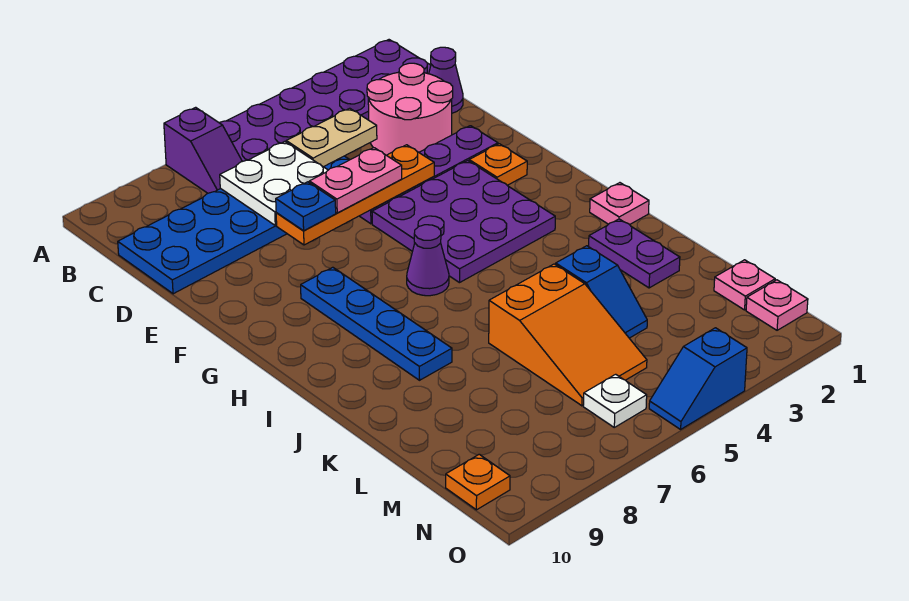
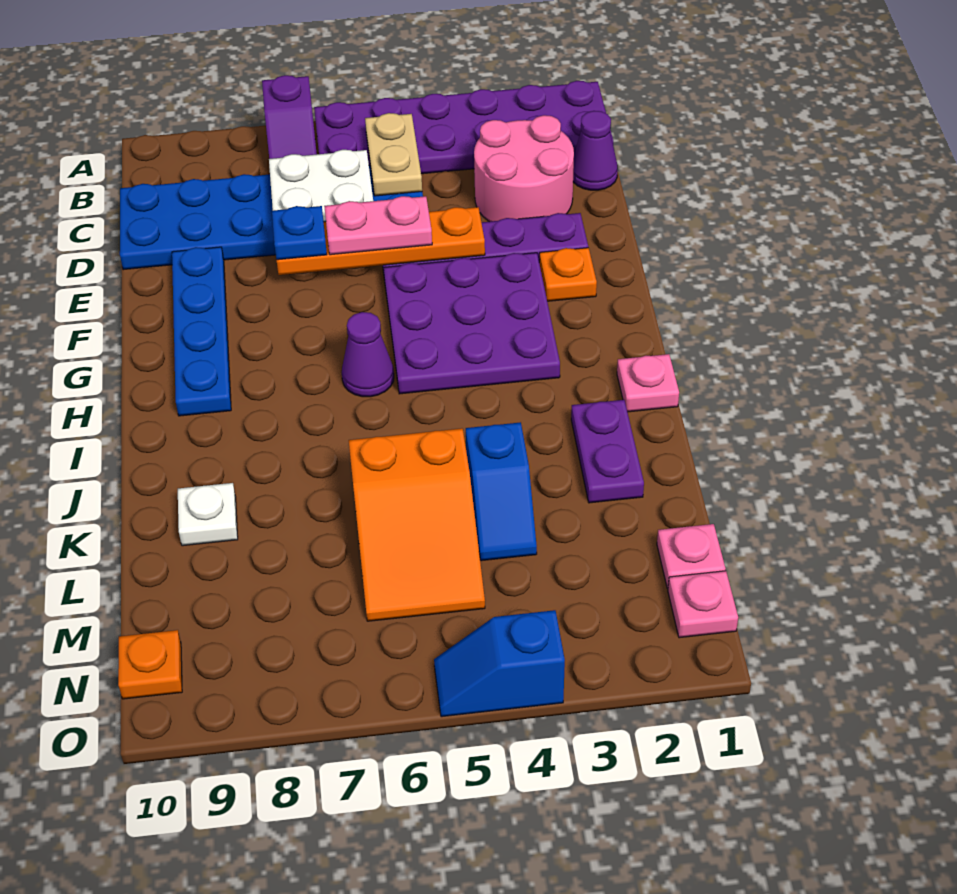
tan 1x2 plate [286,108,377,167] -> tan 1x2 plate turned to [365,113,422,196]
blue 1x4 plate [301,267,452,380] -> blue 1x4 plate moved to [172,247,231,416]
white 1x1 plate [583,374,647,427] -> white 1x1 plate moved to [178,483,238,546]

